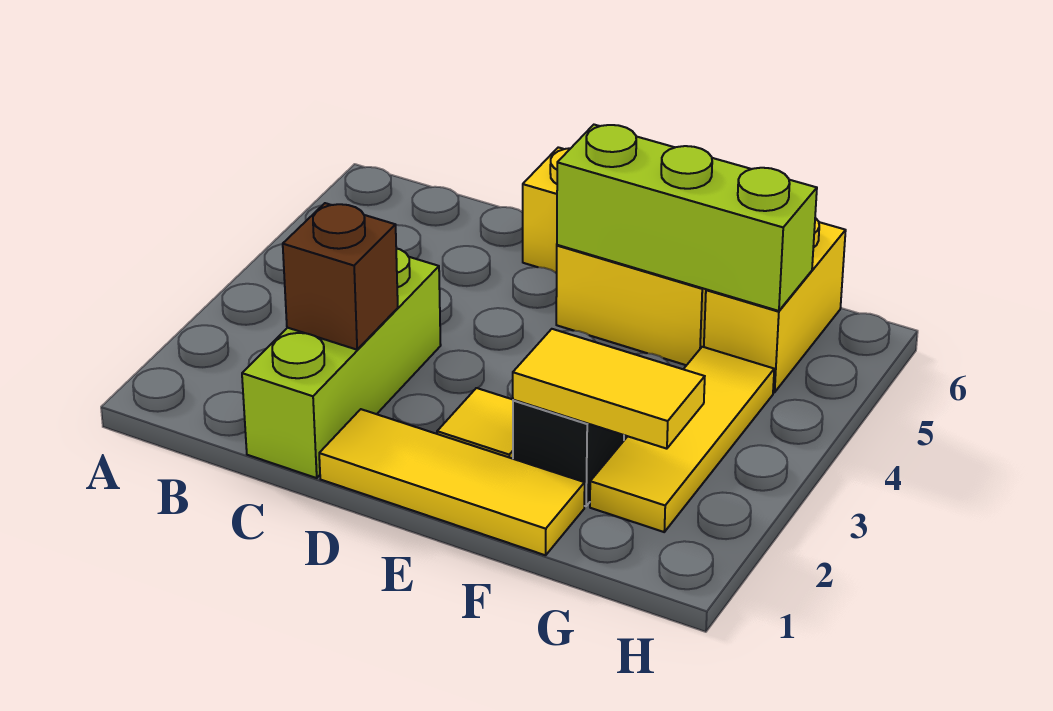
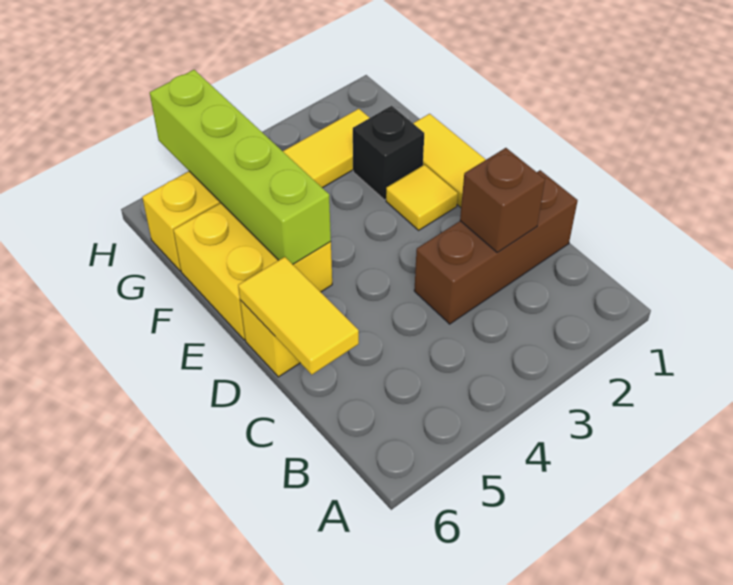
lime 1x3 brick [242,248,441,478] -> brown 1x3 brick [414,170,578,324]
lime 1x3 brick [557,125,817,311] -> lime 1x4 brick [150,70,331,264]
yellow 1x2 tile [513,329,705,449] -> yellow 1x2 tile moved to [238,257,359,375]

